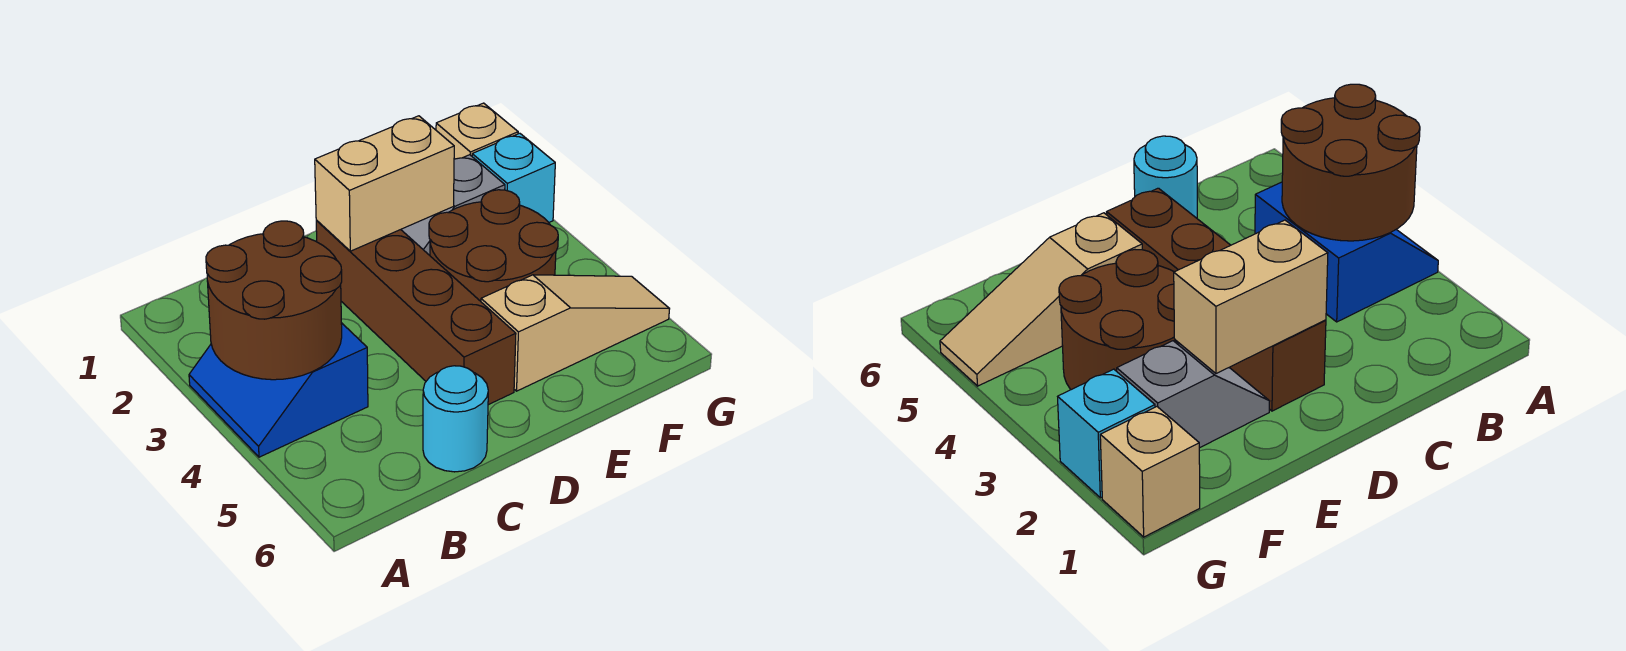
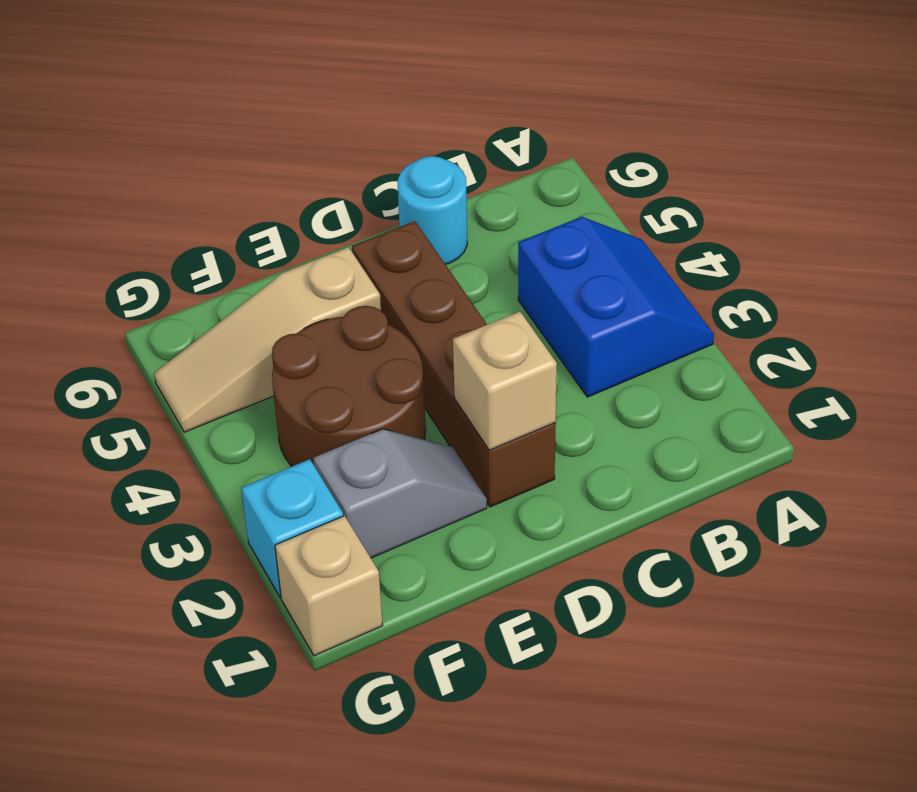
brown 2x2 round brick [206,221,342,380] -> none
tan 1x2 brick [315,116,454,251] -> tan 1x1 brick [453,312,557,450]

